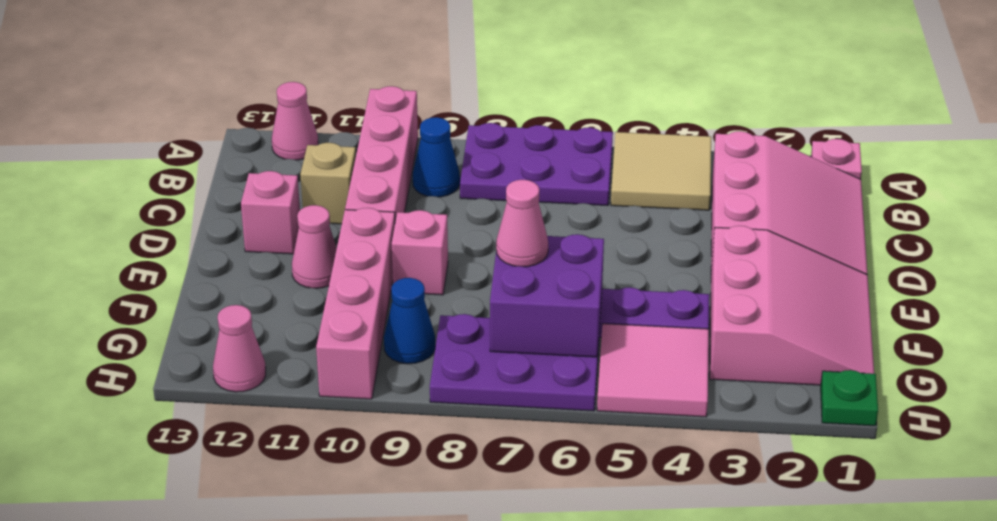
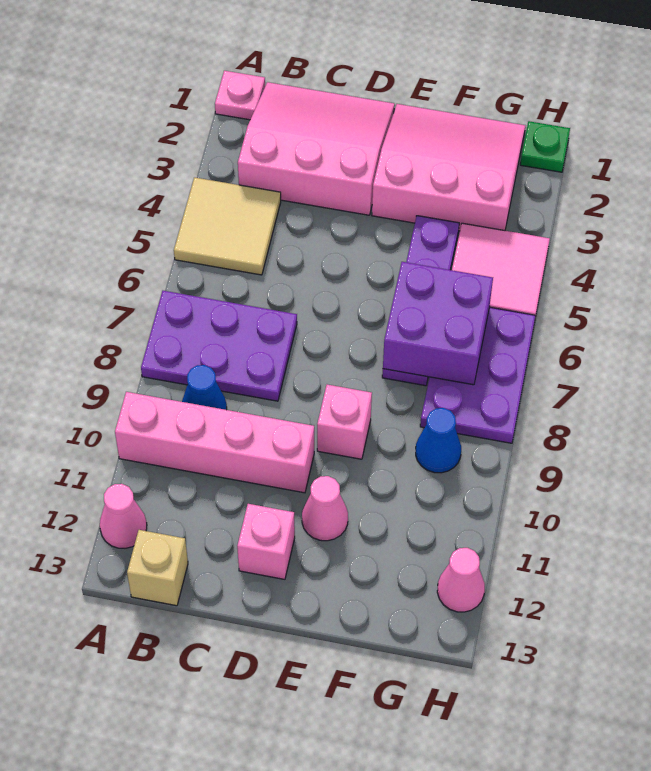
purple 2x3 plate [460,123,613,206] -> purple 2x3 plate turned to [141,291,297,401]
tan 1x1 brick [300,143,356,224] -> tan 1x1 brick moved to [127,530,188,606]
pink 1x4 brick [316,208,395,399] -> none
pink 1x1 cone [496,180,548,267] -> none

